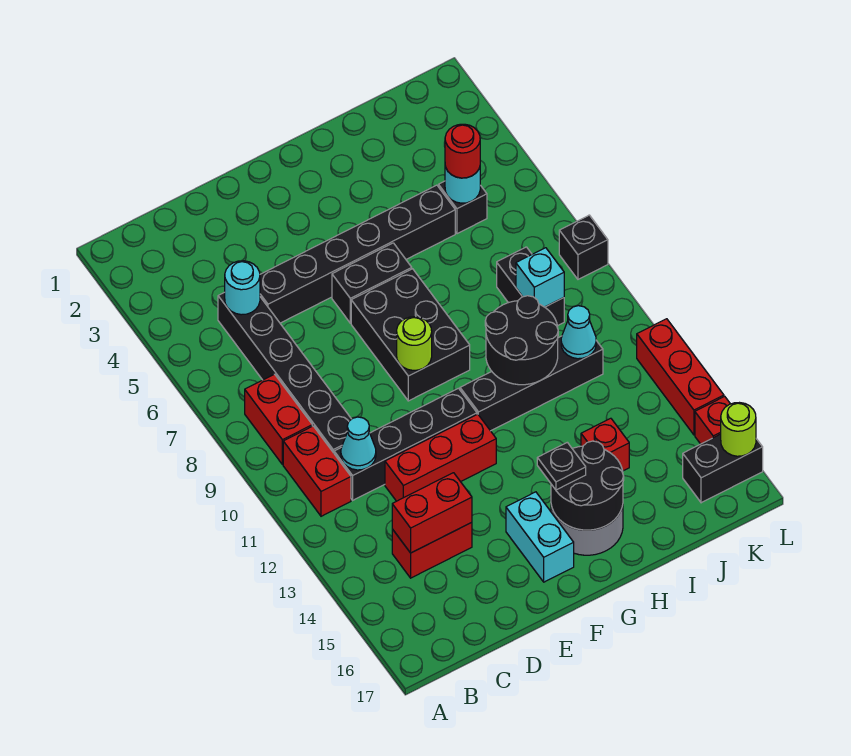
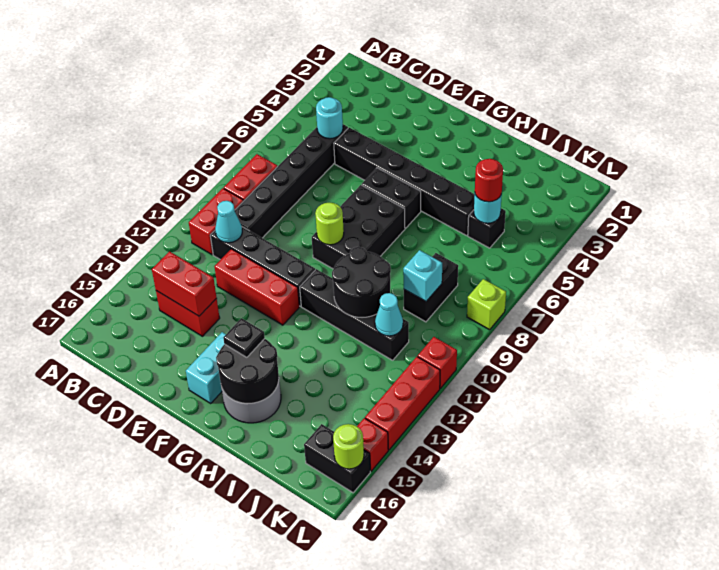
red 1x1 brick [581,418,629,471] -> red 1x1 brick moved to [418,337,457,388]
black 1x1 brick [559,215,608,279] -> lime 1x1 brick [467,279,506,330]

